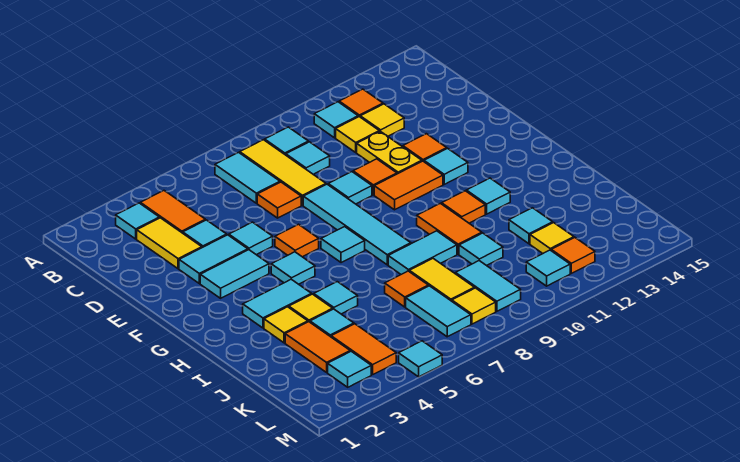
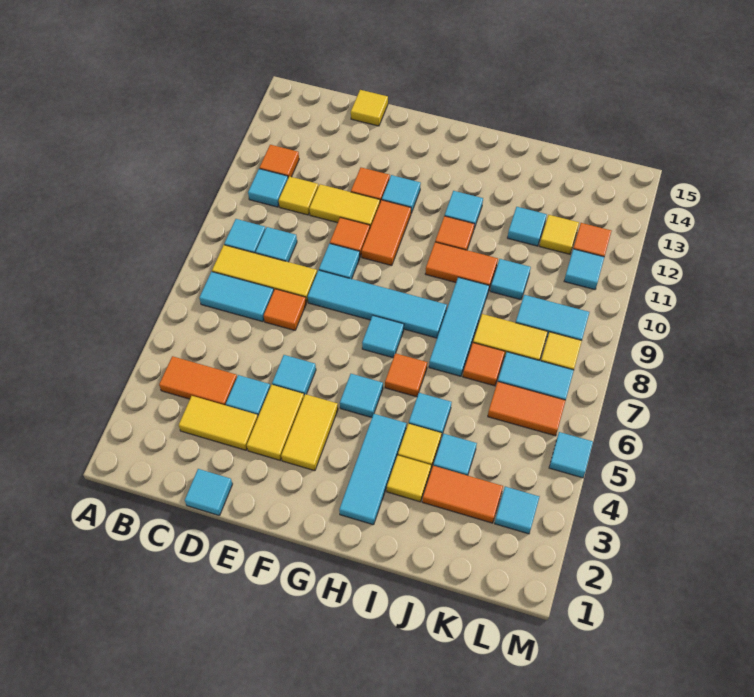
cyan 1x1 tile [116,203,159,239] -> cyan 1x1 tile moved to [185,469,232,515]
yellow 1x1 tile [360,104,404,136] -> yellow 1x1 tile moved to [351,90,388,126]
yellow 1x2 plate [357,131,422,174] -> yellow 1x2 tile [309,184,380,227]
cyan 1x2 tile [179,235,248,283] -> yellow 1x2 tile [247,385,304,460]
cyan 1x2 tile [200,250,269,298] -> yellow 1x2 tile [281,394,338,471]
orange 1x1 tile [275,224,319,257] -> orange 1x1 tile moved to [385,353,427,397]
cyan 1x2 tile [243,279,311,328] -> cyan 1x3 tile [339,414,407,525]
cyan 1x2 tile [388,231,457,274] -> cyan 1x3 tile [429,277,489,376]
orange 1x2 tile [331,324,396,375] -> orange 1x2 tile moved to [488,382,566,436]

